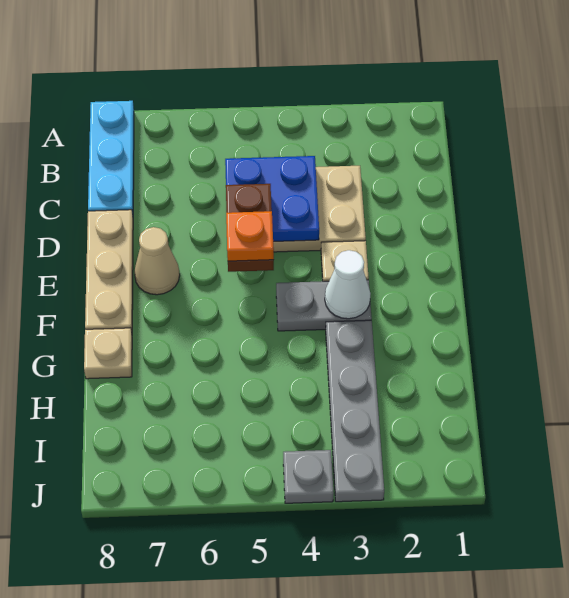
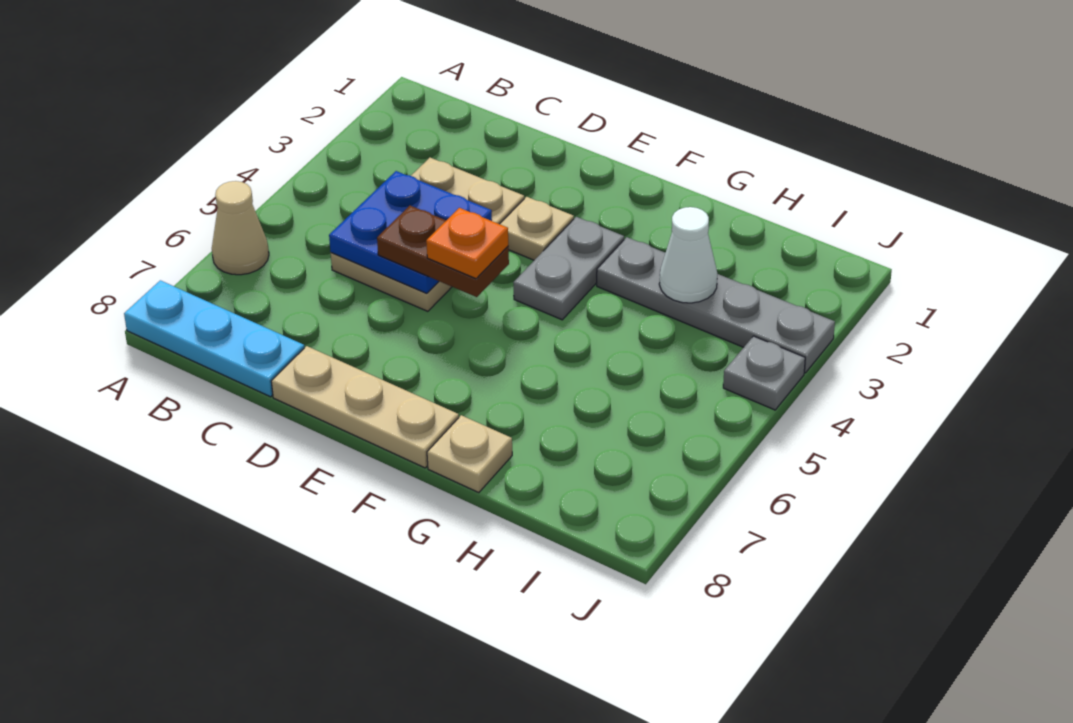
tan 1x1 cone [134,227,180,295] -> tan 1x1 cone moved to [212,181,269,275]
white 1x1 cone [325,250,371,319] -> white 1x1 cone moved to [659,207,717,303]

